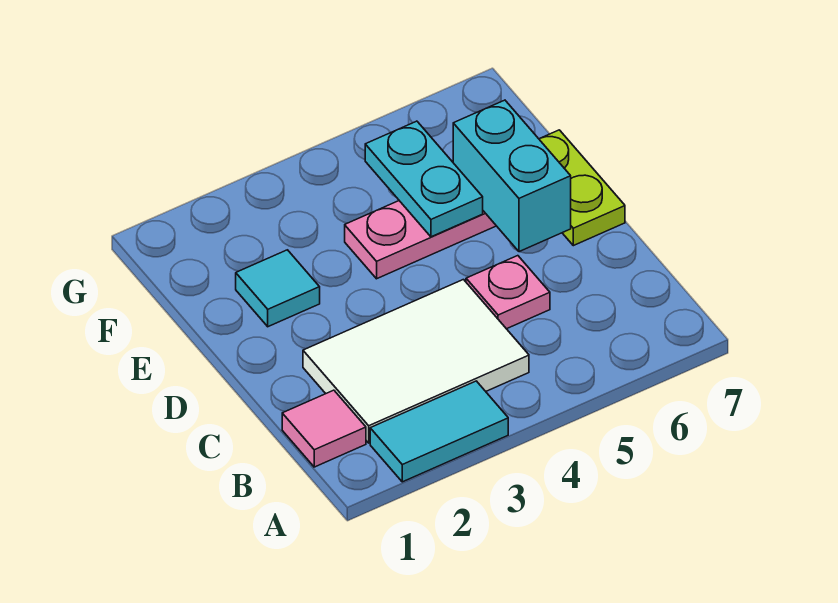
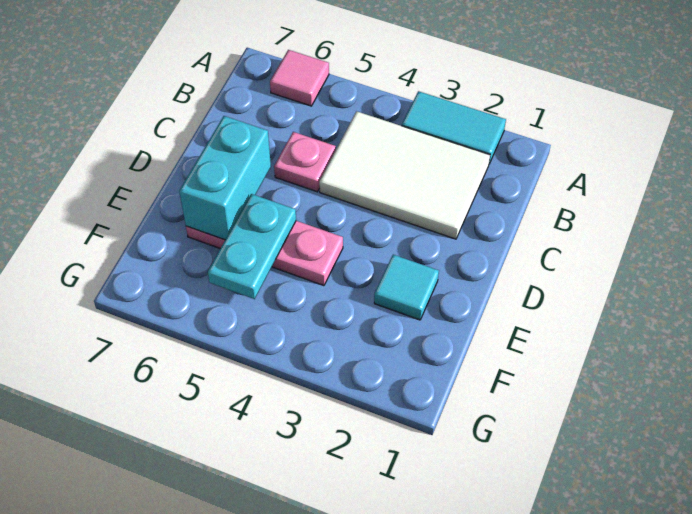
pink 1x1 tile [282,390,366,467] -> pink 1x1 tile moved to [270,50,329,106]
lime 1x2 plate [539,130,625,246] -> none

